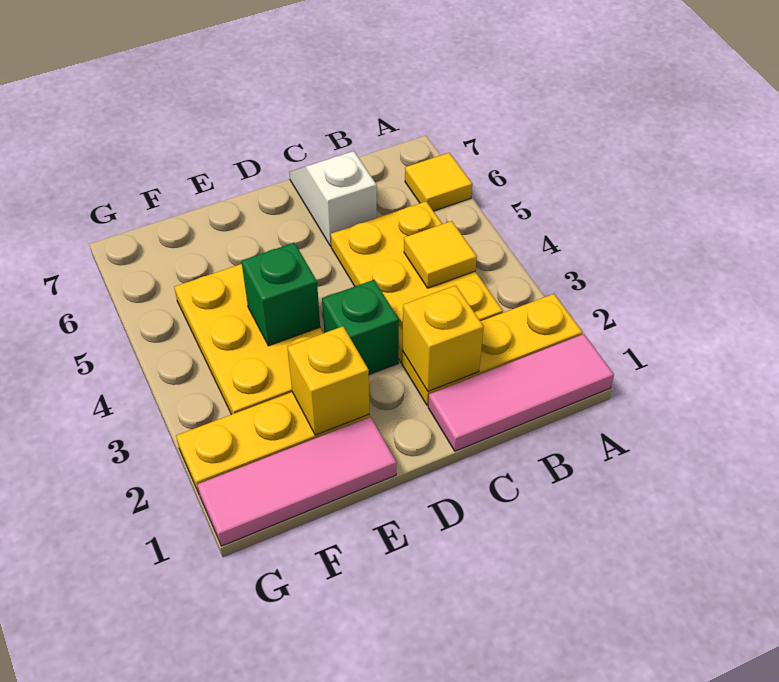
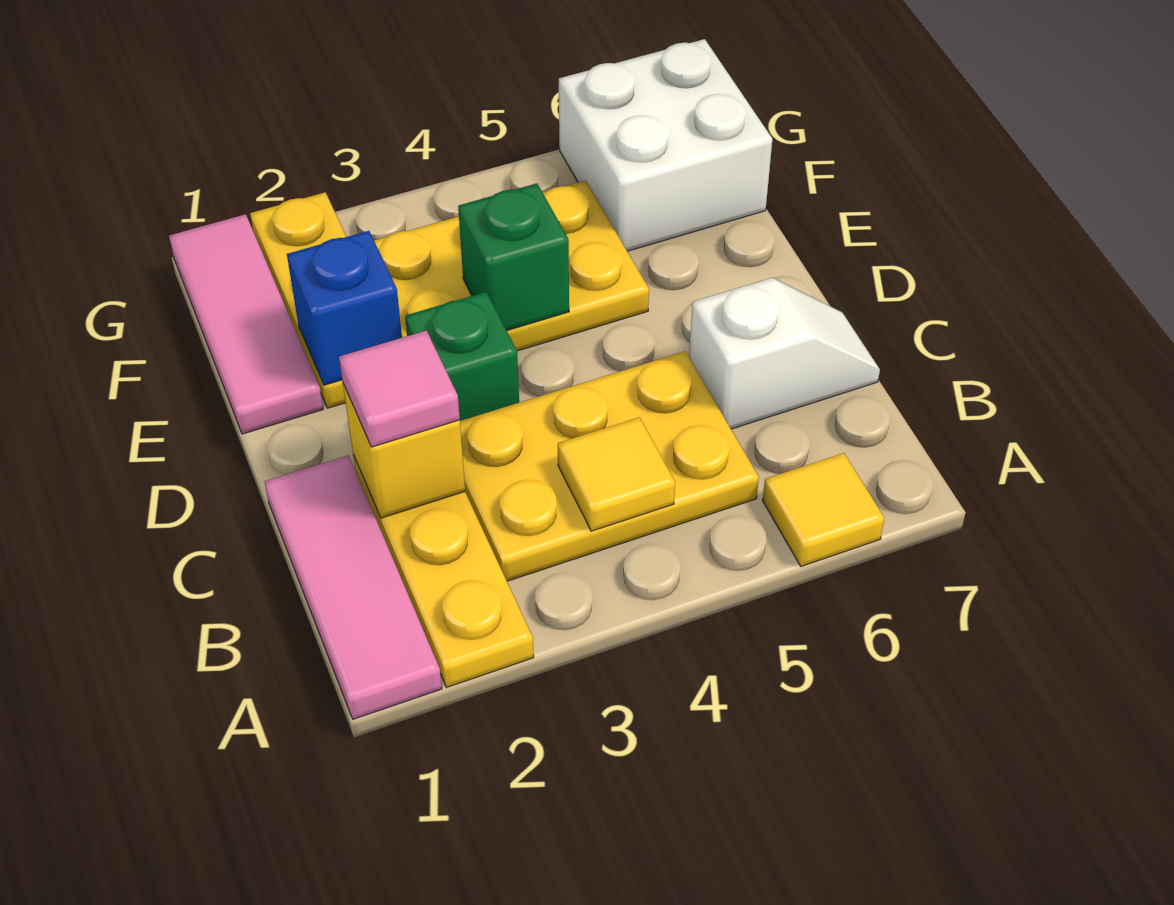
none -> pink 1x1 tile [339,331,460,447]
yellow 1x1 brick [288,326,370,435] -> blue 1x1 brick [287,231,402,385]
none -> white 2x2 brick [559,39,772,251]

